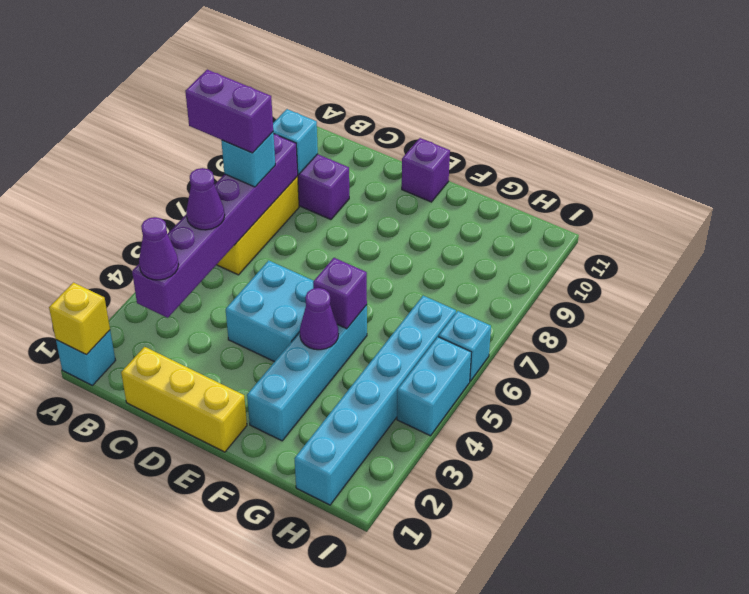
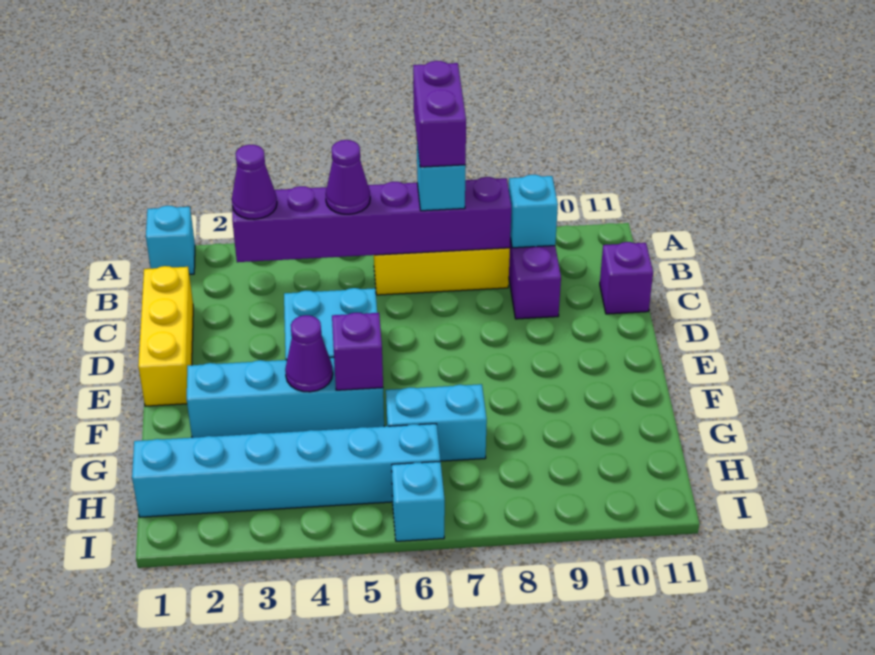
yellow 1x1 brick [49,283,110,354] -> none
purple 1x1 brick [402,138,450,202] -> purple 1x1 brick moved to [600,242,653,314]
cyan 1x2 brick [397,337,472,436] -> cyan 1x2 brick moved to [386,384,487,461]

